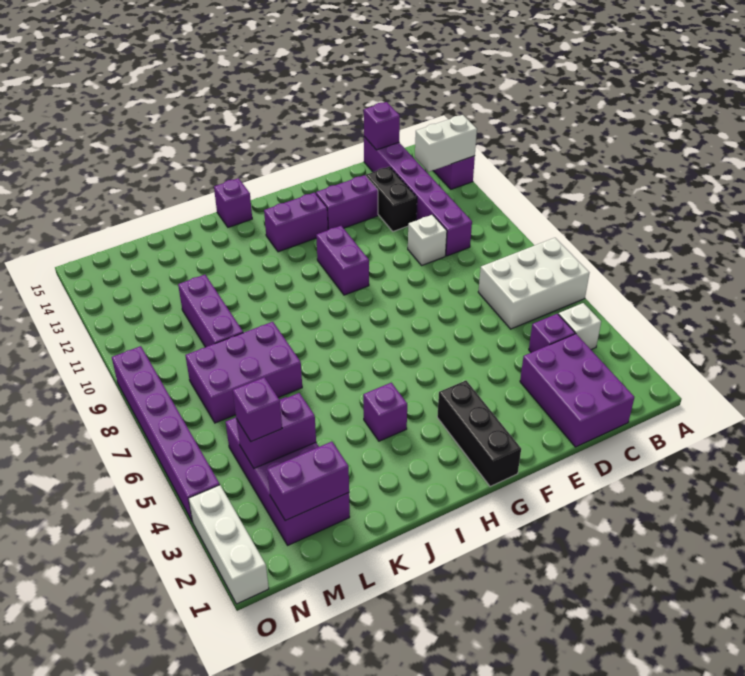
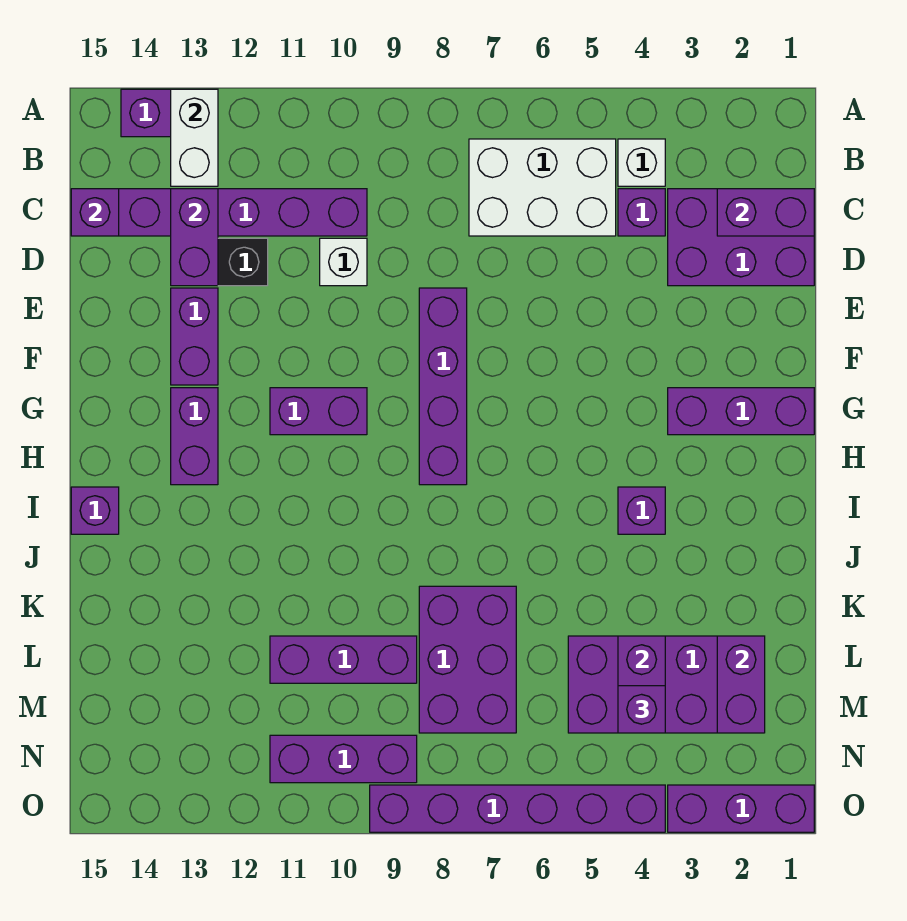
white 2x3 brick [478,238,589,329] -> white 2x3 brick turned to [469,139,616,236]
none -> purple 1x2 brick [717,189,814,236]
none -> purple 1x2 brick [171,189,218,286]
none -> purple 1x4 brick [419,288,467,485]
black 1x3 brick [437,381,521,487] -> purple 1x3 brick [668,388,814,435]
none -> purple 1x3 brick [270,735,417,783]
white 1x3 brick [188,485,269,604] -> purple 1x3 brick [668,785,814,832]

